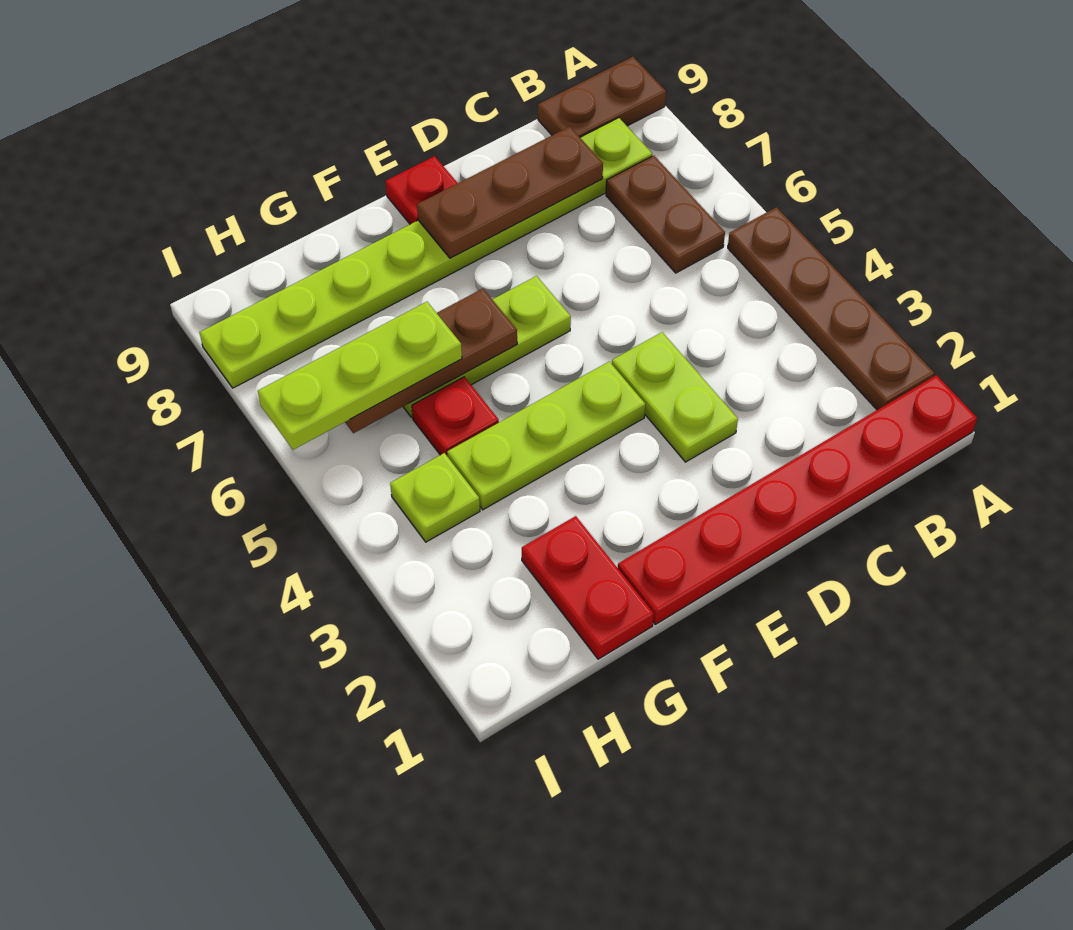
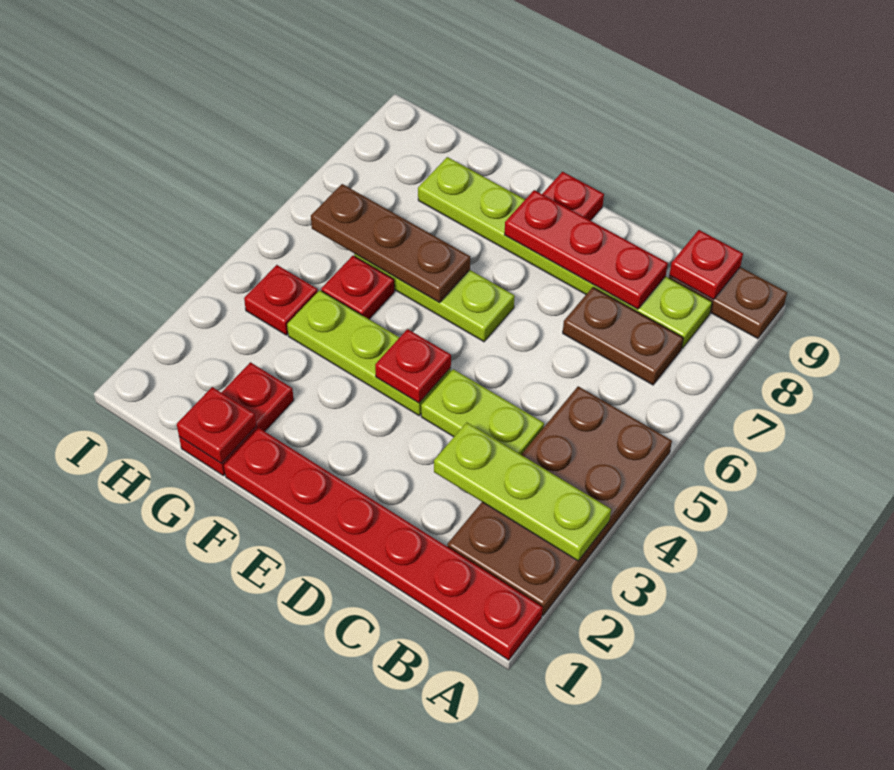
brown 1x4 plate [728,207,934,410] -> brown 2x4 plate [447,386,672,615]
brown 1x2 plate [606,156,725,273] -> brown 1x2 plate turned to [563,287,683,385]
lime 1x8 plate [199,118,652,388] -> lime 1x6 plate [418,157,712,348]
none -> red 1x1 plate [669,230,743,300]
brown 1x3 plate [417,127,603,258] -> red 1x3 plate [504,190,668,309]
lime 1x2 plate [612,332,738,462] -> lime 1x2 plate turned to [421,369,544,455]
none -> red 1x1 plate [375,329,451,403]
none -> red 1x1 plate [177,387,256,464]
lime 1x3 plate [258,302,462,450] -> lime 1x3 plate moved to [434,422,611,561]
lime 1x1 plate [390,453,480,542] -> red 1x1 plate [244,265,318,335]

